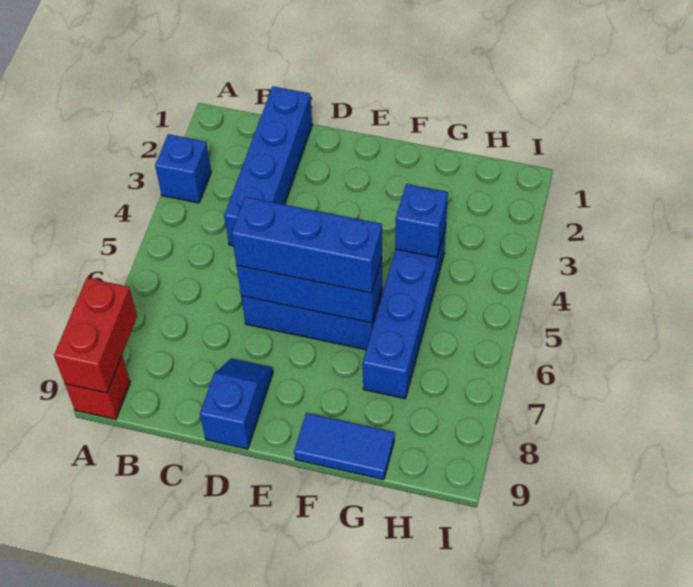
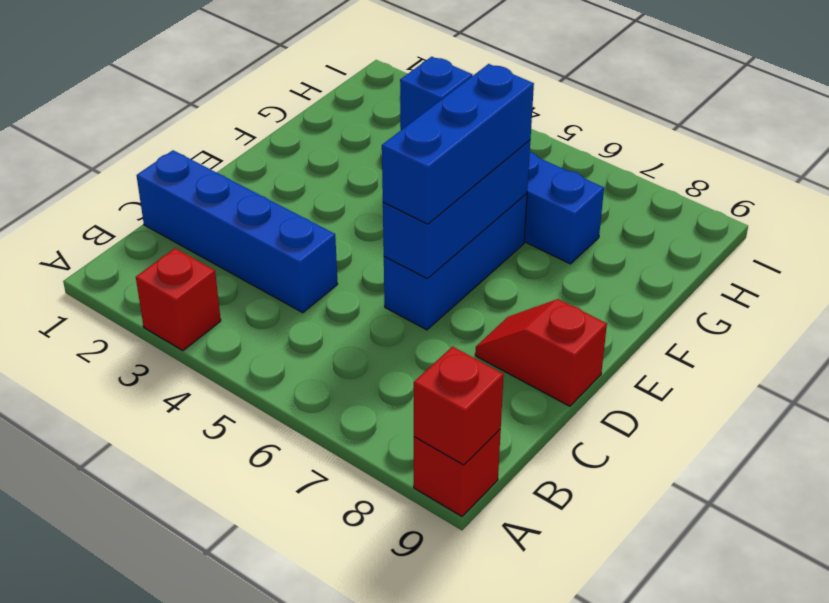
blue 1x1 brick [155,134,211,203] -> red 1x1 brick [136,248,221,351]
red 1x2 brick [54,278,137,393] -> red 1x1 brick [414,347,504,465]
blue 1x2 slope [200,358,273,449] -> red 1x2 slope [475,299,607,406]
blue 1x2 tile [294,413,395,480] -> none

